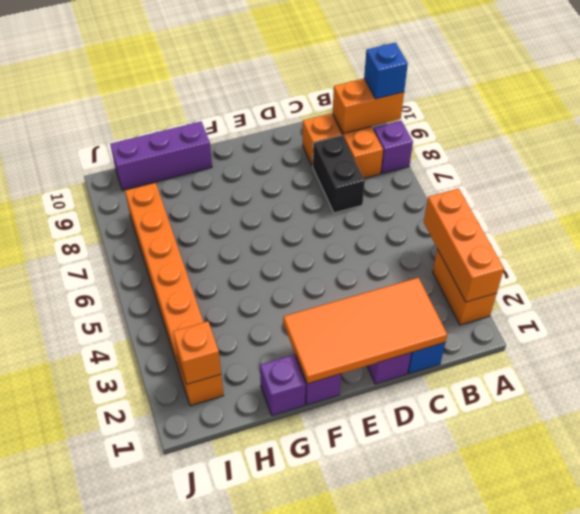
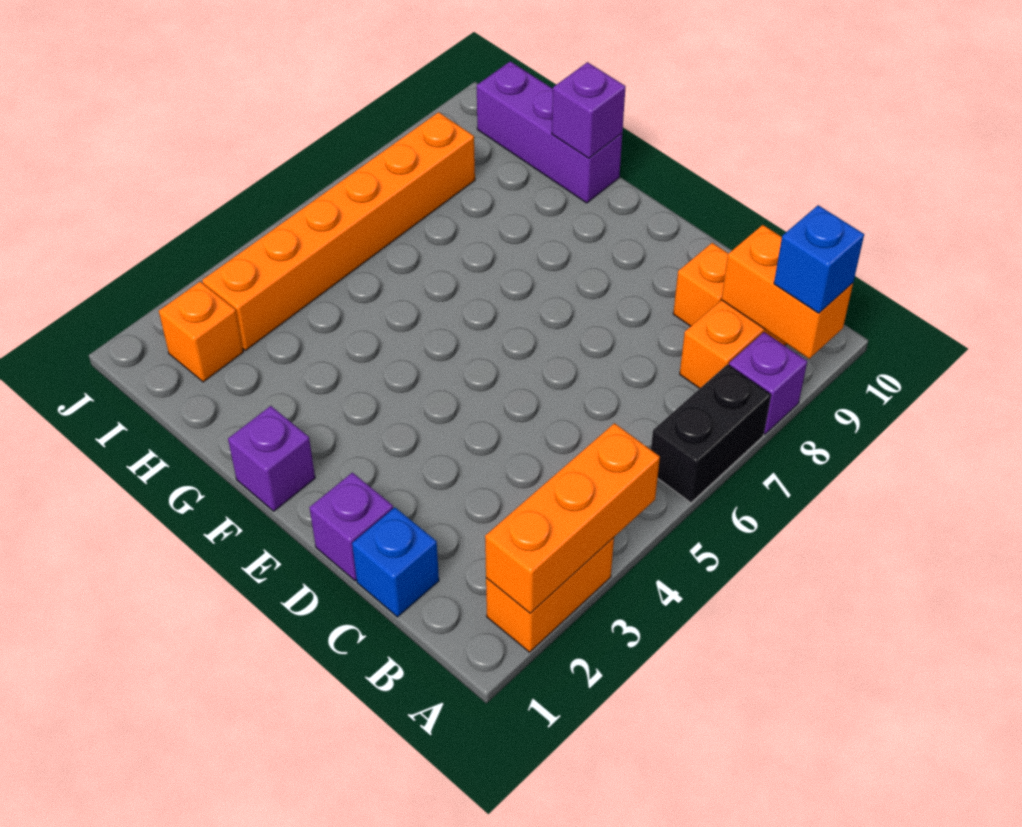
orange 2x4 tile [283,278,447,384] -> none
black 1x2 brick [312,136,365,213] -> black 1x2 brick moved to [651,364,771,503]
purple 1x1 brick [260,355,305,416] -> purple 1x1 brick moved to [552,62,626,158]
orange 1x1 brick [173,321,221,384] -> none

